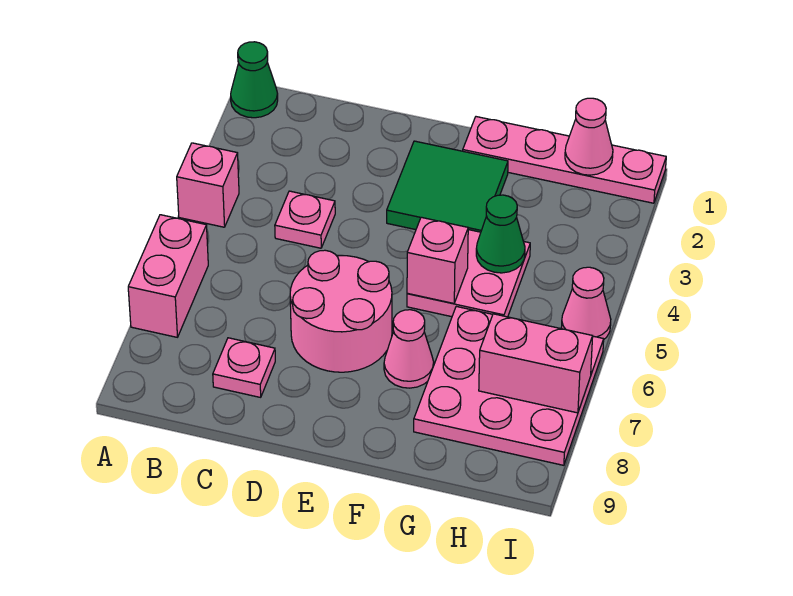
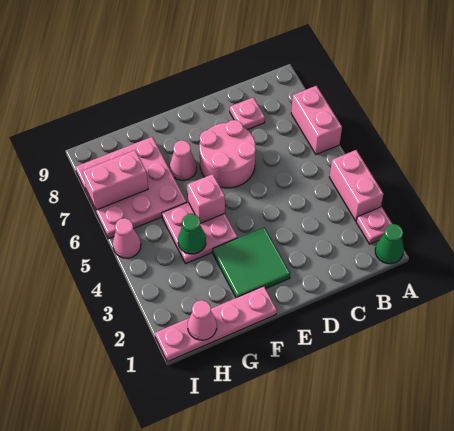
pink 1x1 brick [177,143,239,227] -> pink 1x2 brick [329,150,384,221]
pink 1x1 plate [275,191,335,248] -> pink 1x1 plate moved to [356,207,392,244]

